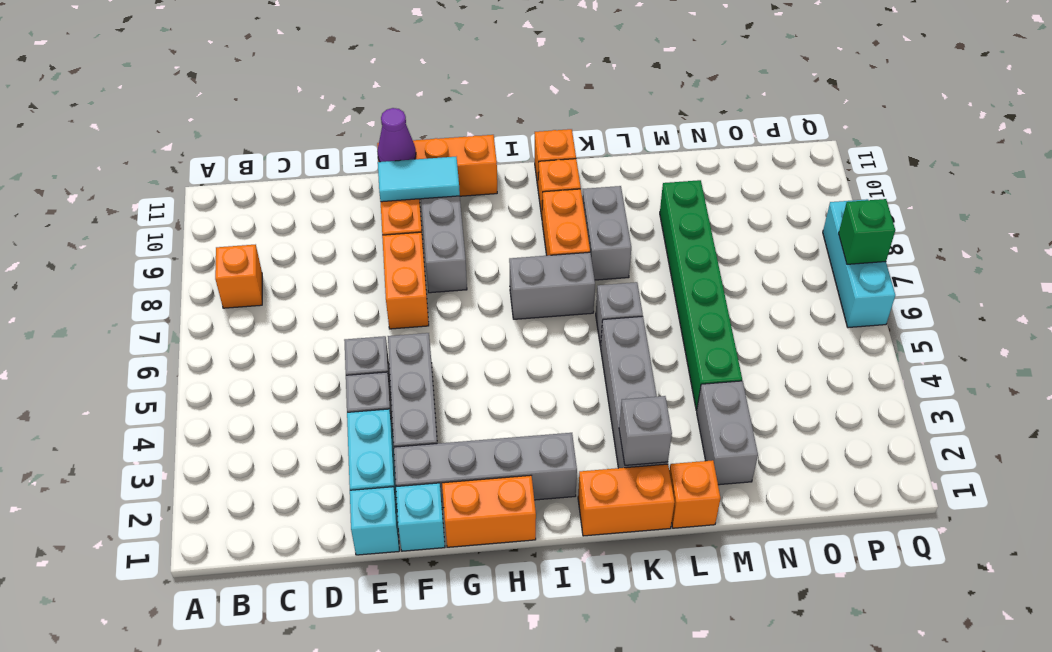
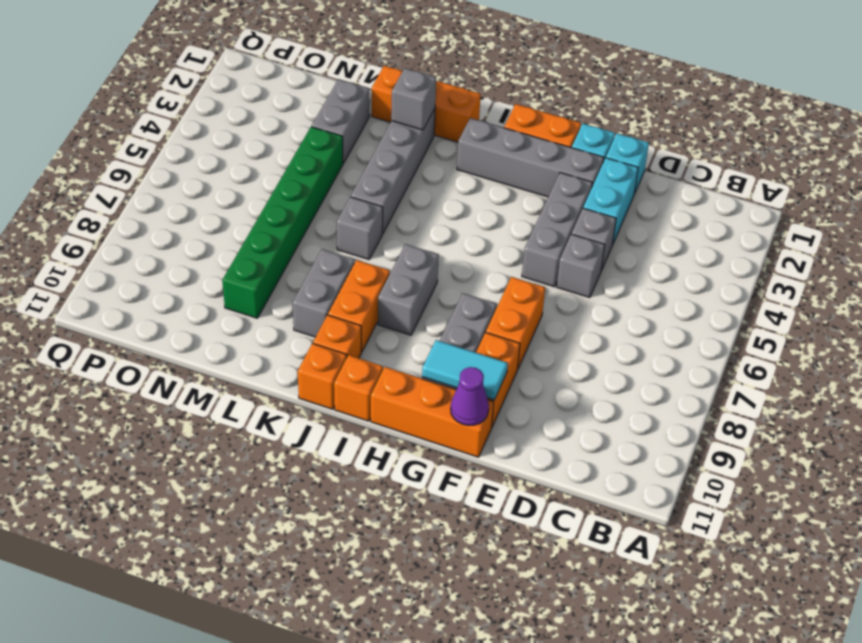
orange 1x1 brick [215,245,262,308] -> orange 1x1 brick moved to [334,355,383,421]
grey 1x2 brick [509,252,595,319] -> grey 1x2 brick turned to [378,244,439,335]
cyan 1x3 brick [823,199,895,328] -> none
green 1x1 brick [839,199,895,264] -> none

